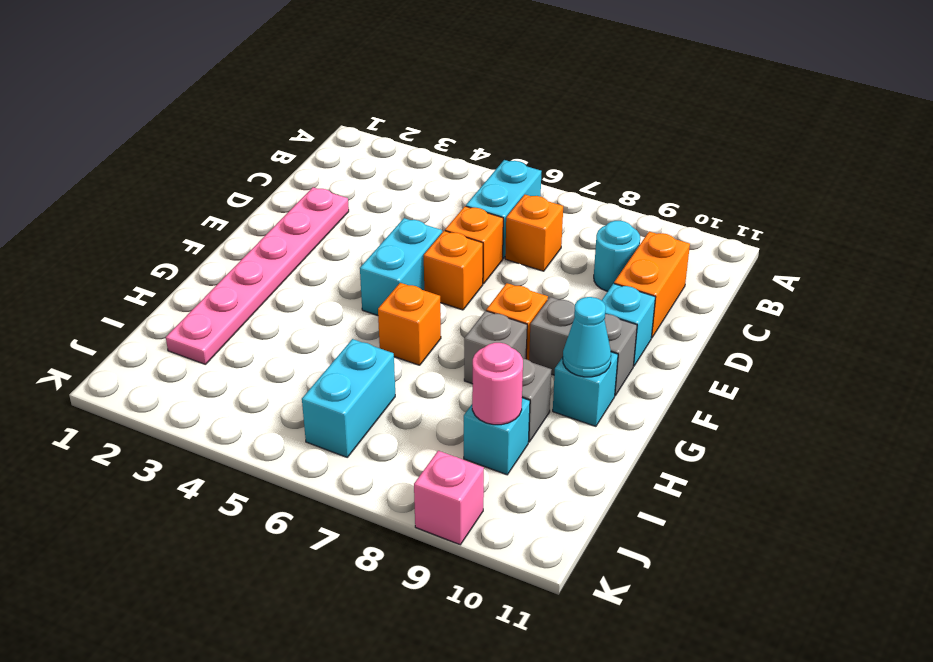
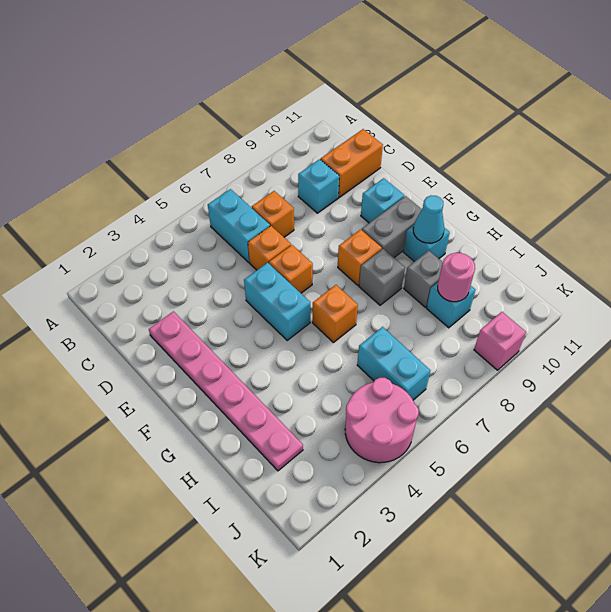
cyan 1x1 round brick [594,221,640,291] -> cyan 1x1 brick [298,159,339,213]
orange 1x2 brick [614,232,690,338] -> orange 1x2 brick turned to [321,129,383,197]
none -> pink 2x2 round brick [345,378,419,463]

